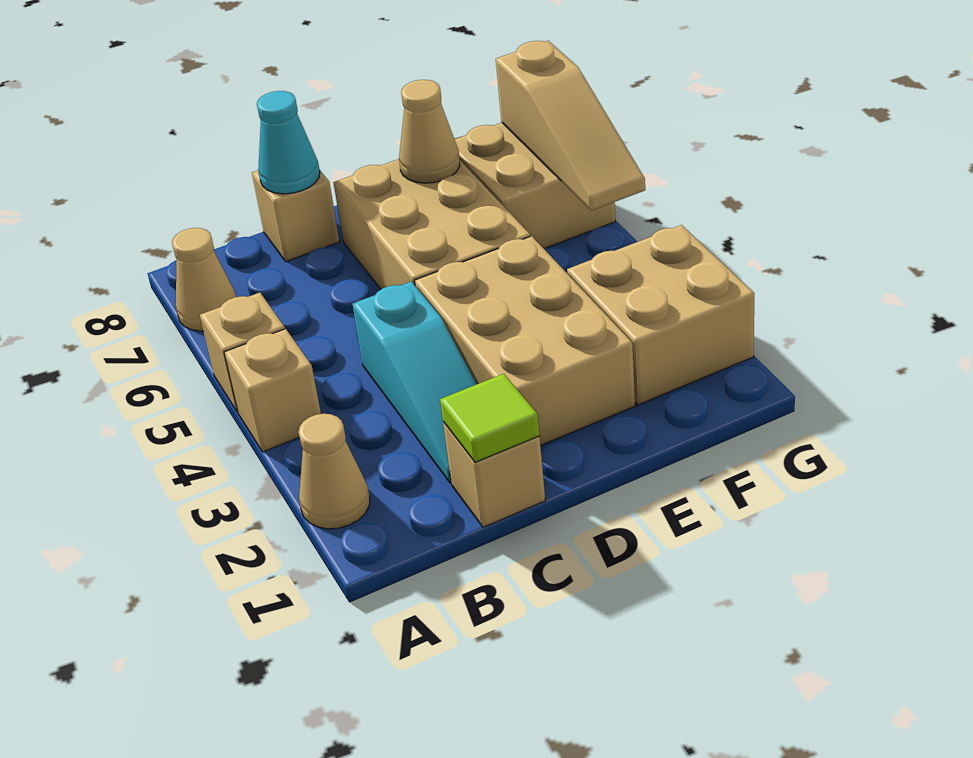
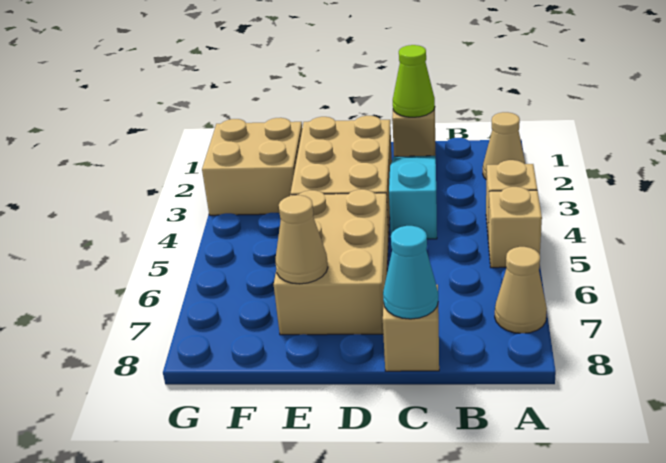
lime 1x1 tile [440,374,540,462] -> lime 1x1 cone [393,45,435,117]
tan 2x2 brick [455,123,615,248] -> none
tan 1x3 slope [496,41,645,211] -> none

